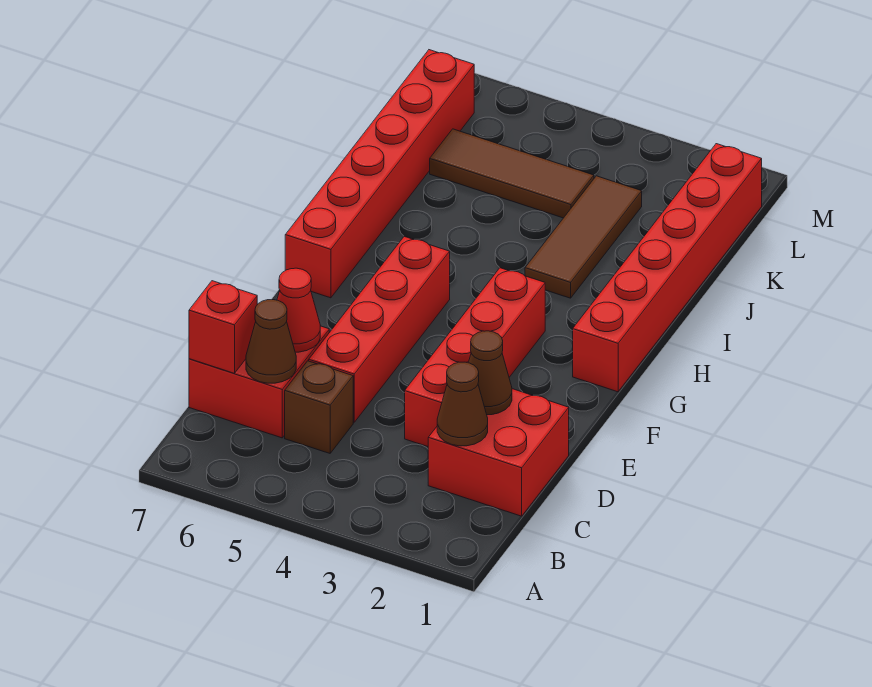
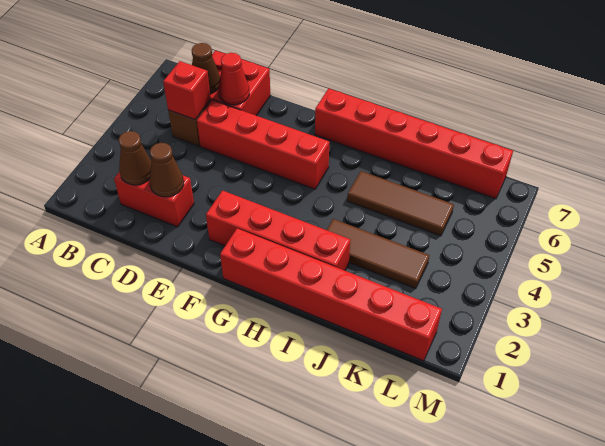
red 2x2 brick [428,389,569,516] -> red 1x2 brick [114,172,194,227]
red 1x1 brick [189,281,257,373] -> red 1x1 brick moved to [163,61,211,120]
red 1x4 brick [405,268,545,447] -> red 1x4 brick moved to [206,191,350,270]
brown 1x3 tile [430,129,594,218] -> brown 1x3 tile turned to [347,171,454,236]

